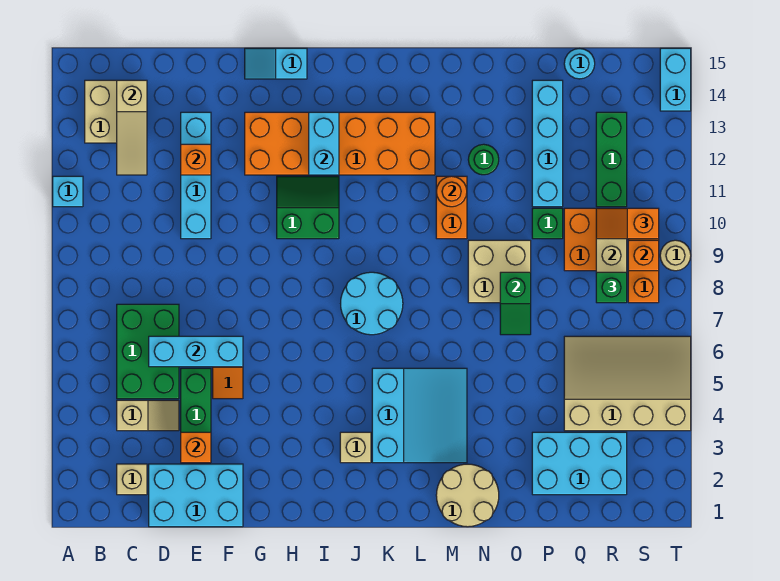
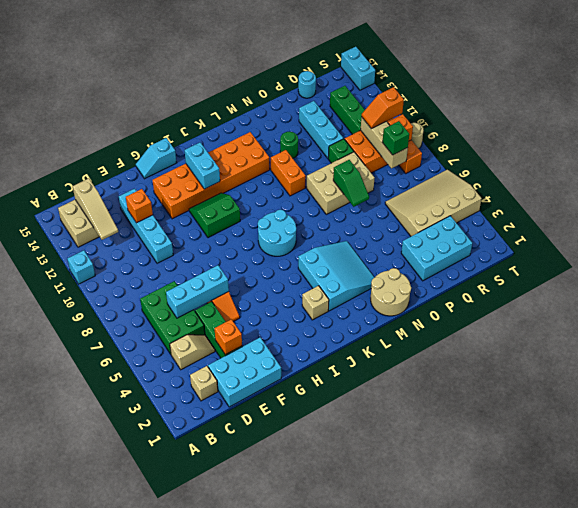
orange 1x1 round brick [436,176,467,207] -> none
tan 2x2 brick [468,240,531,303] -> tan 2x3 brick [307,152,374,214]
cyan 1x4 brick [532,80,563,207] -> cyan 1x3 brick [299,101,343,158]

